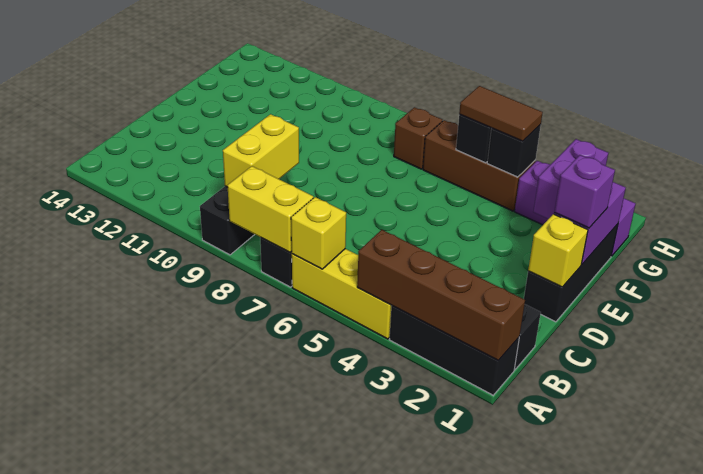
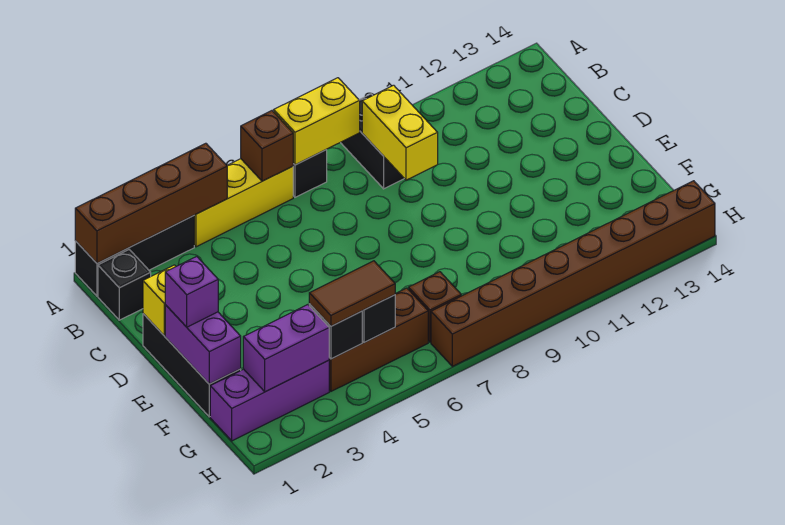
yellow 1x1 brick [291,197,346,269] -> brown 1x1 brick [241,111,293,181]
purple 1x2 brick [533,139,608,219] -> purple 1x2 brick turned to [243,305,329,392]
none -> brown 1x8 brick [431,181,715,366]

